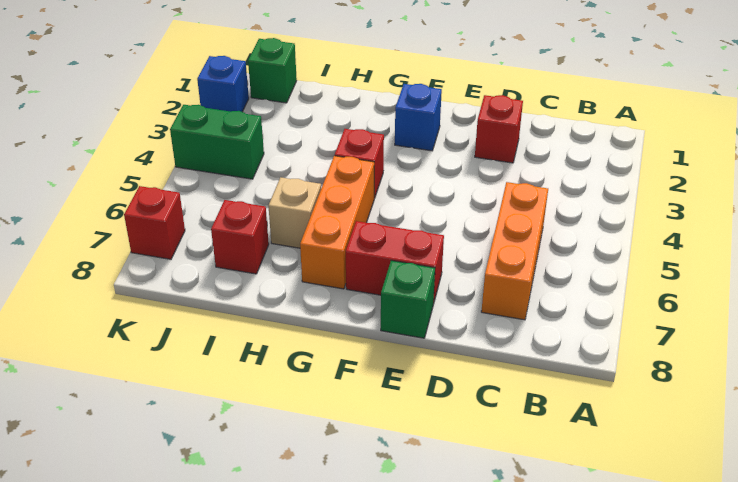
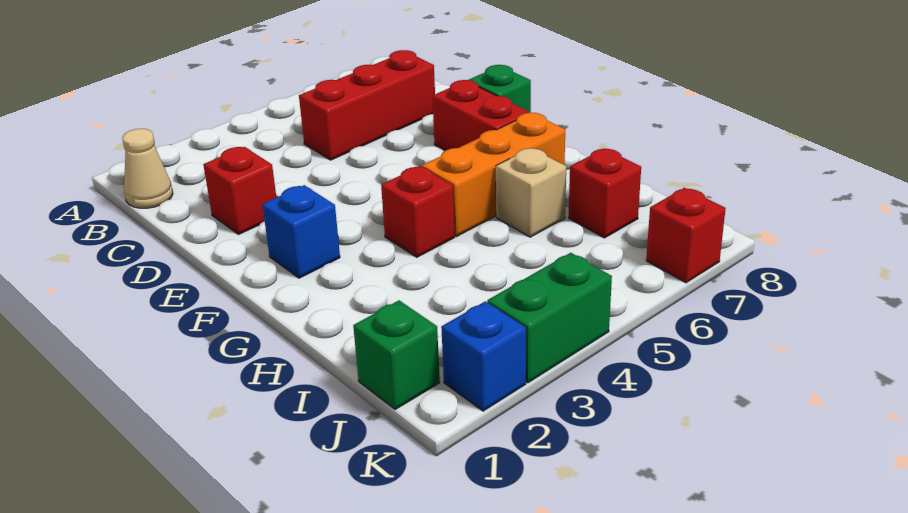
none -> tan 1x1 cone [122,129,173,208]
orange 1x3 brick [481,182,548,320] -> red 1x3 brick [299,50,435,160]
green 1x2 brick [170,105,264,179] -> green 1x2 brick turned to [487,253,612,383]

